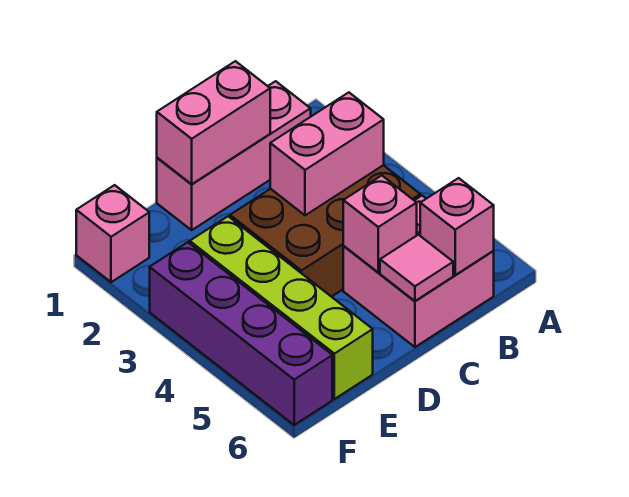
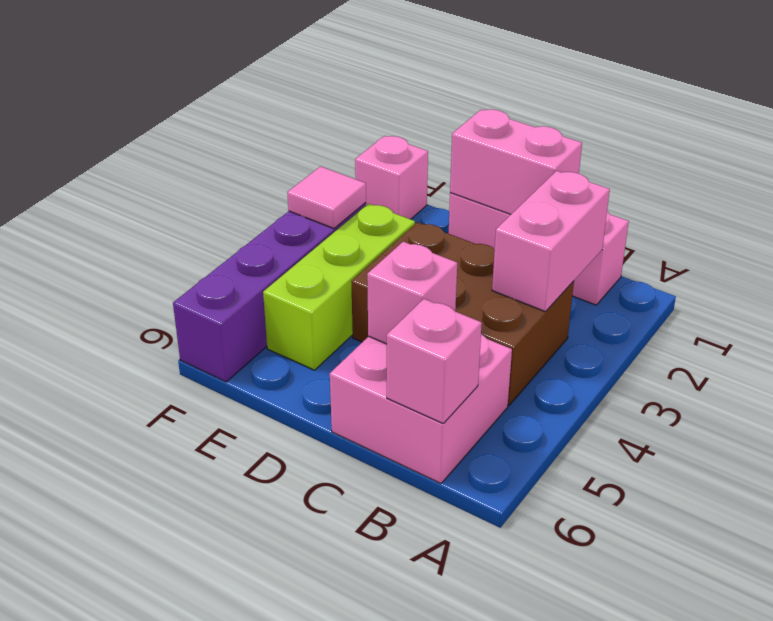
pink 1x2 brick [270,92,384,215] -> pink 1x2 brick turned to [492,171,610,312]
pink 1x1 tile [380,235,453,301] -> pink 1x1 tile moved to [287,166,366,229]
lime 1x4 brick [190,216,373,399] -> lime 1x3 brick [263,204,415,370]

